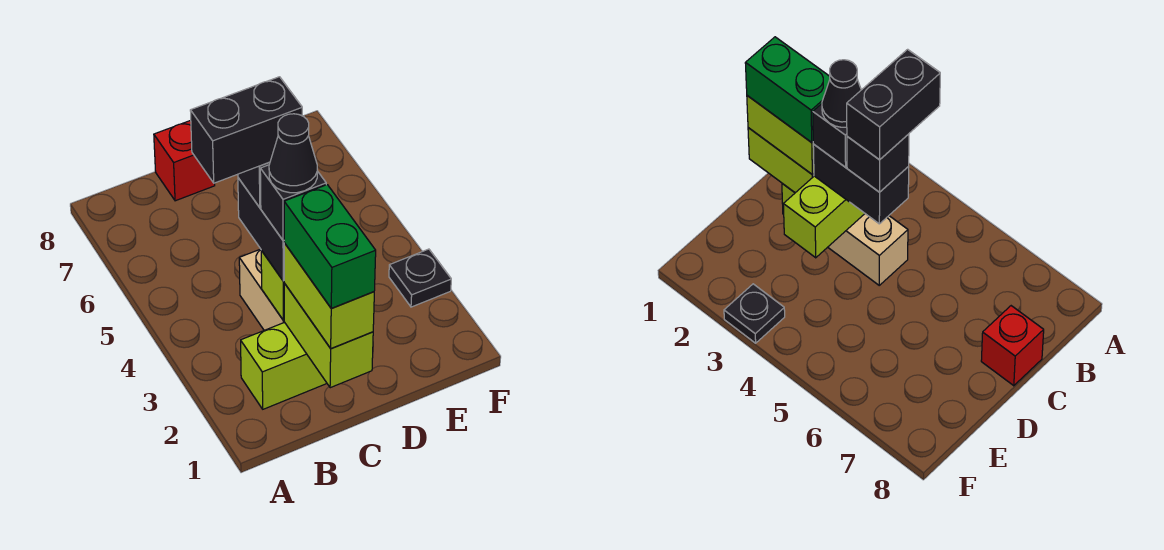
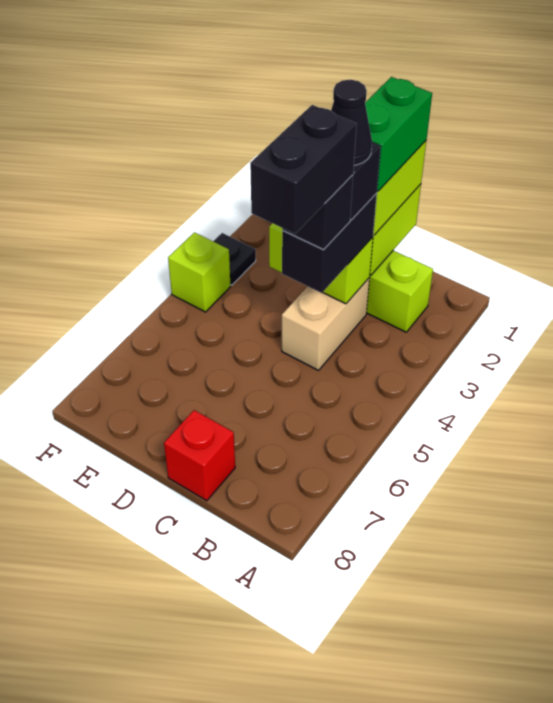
black 1x2 brick [190,77,302,183] -> black 1x2 brick turned to [250,105,357,234]
none -> lime 1x1 brick [168,232,231,312]

